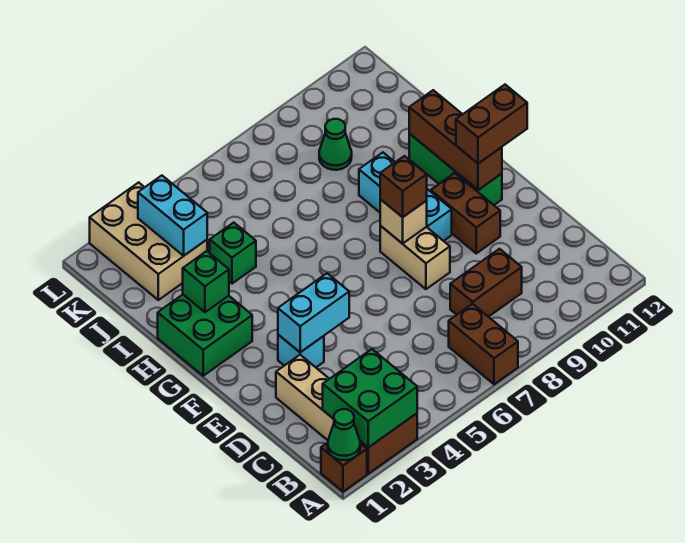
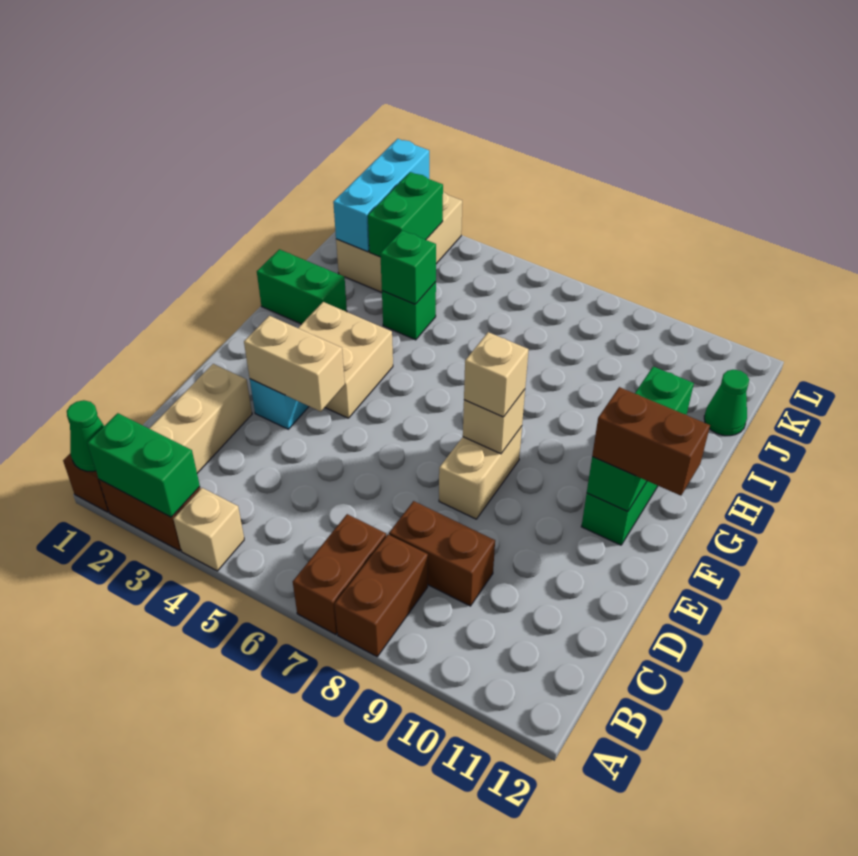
green 2x2 brick [323,349,417,447] -> green 1x2 brick [87,413,200,517]
none -> tan 1x1 brick [173,488,244,571]
cyan 1x2 brick [278,273,349,352] -> tan 1x2 brick [244,316,345,412]
brown 1x2 brick [431,173,500,253] -> brown 1x2 brick moved to [335,535,428,657]
none -> tan 2x2 brick [298,302,393,418]
brown 1x1 brick [380,156,427,217] -> tan 1x1 brick [464,332,529,417]
cyan 1x3 brick [359,152,452,241] -> cyan 1x3 brick moved to [333,139,429,252]
brown 1x3 brick [409,90,502,190] -> green 1x3 brick [587,367,694,511]
green 2x2 brick [158,295,252,376] -> green 1x2 brick [257,249,347,324]
green 1x1 brick [183,251,229,312] -> green 1x1 brick moved to [380,231,436,304]
cyan 1x2 brick [138,176,207,256] -> green 1x2 brick [368,172,443,257]
green 1x1 cone [319,119,352,170] -> green 1x1 cone moved to [704,370,749,436]

